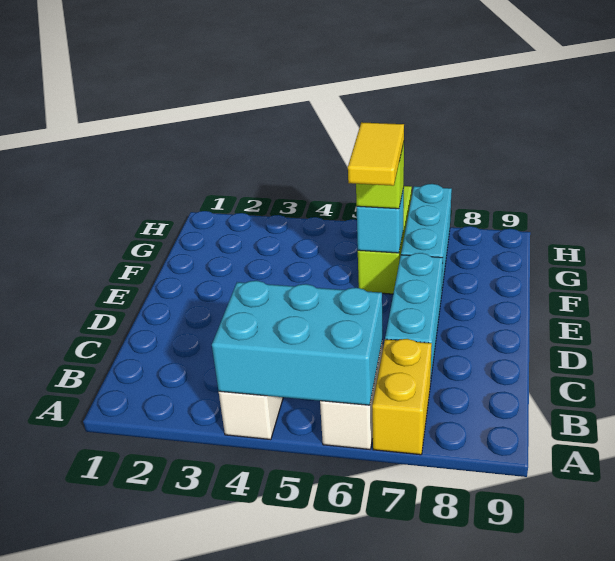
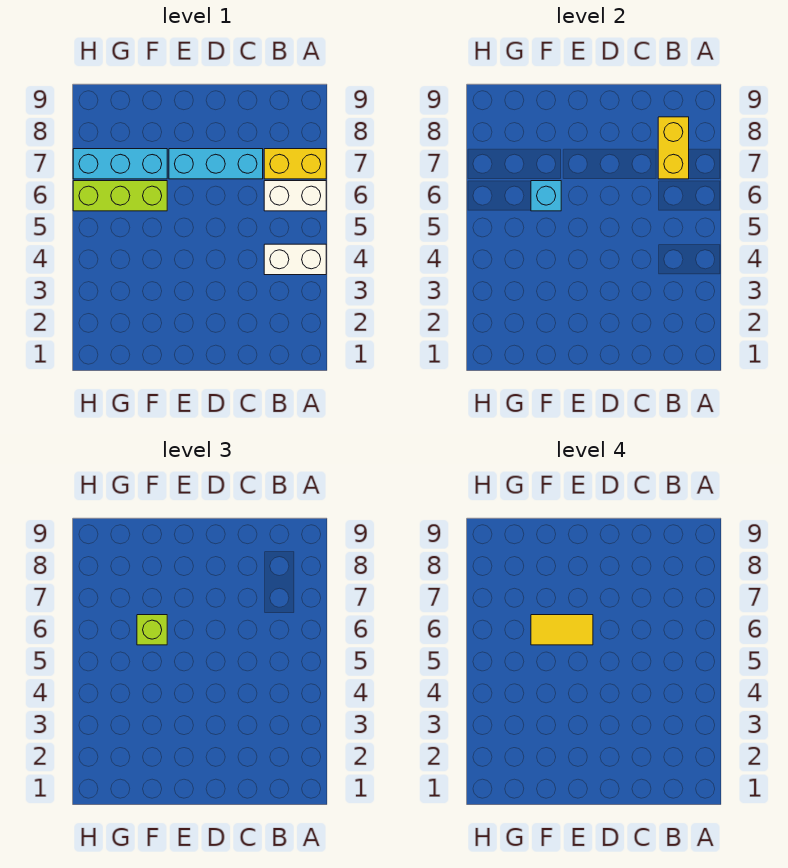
cyan 2x3 brick [212,281,382,405] -> none
none -> yellow 1x2 brick [658,117,689,179]

